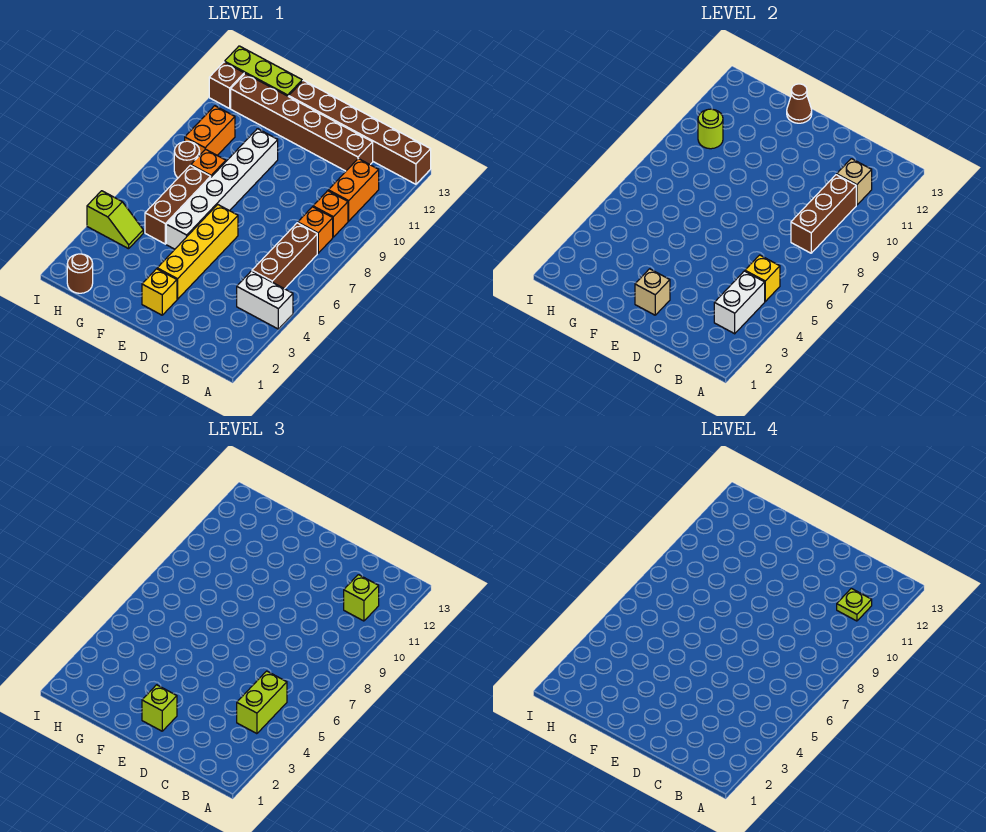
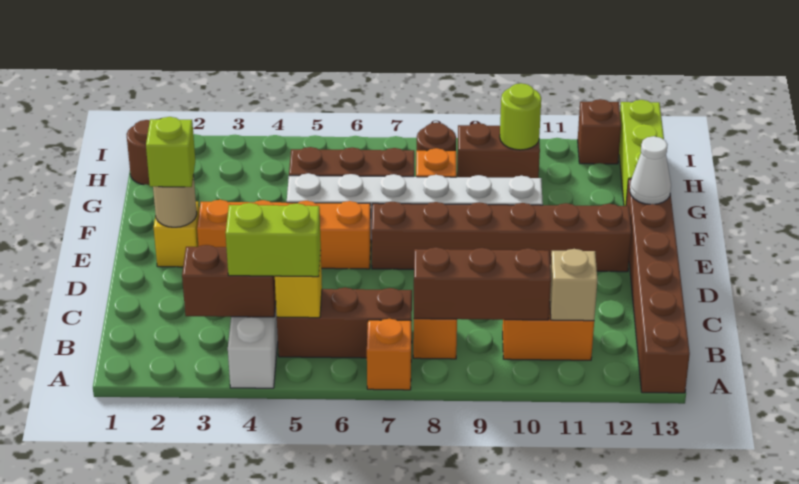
white 1x2 brick [714,271,765,334] -> brown 1x2 brick [182,245,276,317]
orange 1x1 brick [313,191,348,237] -> orange 1x1 brick moved to [367,319,411,390]
lime 1x1 brick [344,575,379,621] -> none
lime 1x1 plate [837,588,872,621] -> none
brown 1x6 brick [231,74,373,171] -> brown 1x6 brick turned to [371,201,631,272]
tan 1x1 brick [635,269,670,315] -> tan 1x1 round brick [153,175,197,227]
yellow 1x4 brick [157,205,238,299] -> orange 1x4 brick [197,200,371,269]
brown 1x1 cone [787,84,812,123] -> white 1x1 cone [630,136,671,204]
lime 1x2 slope [87,191,143,249] -> none
orange 1x2 brick [185,106,235,156] -> brown 1x2 brick [457,123,540,178]

